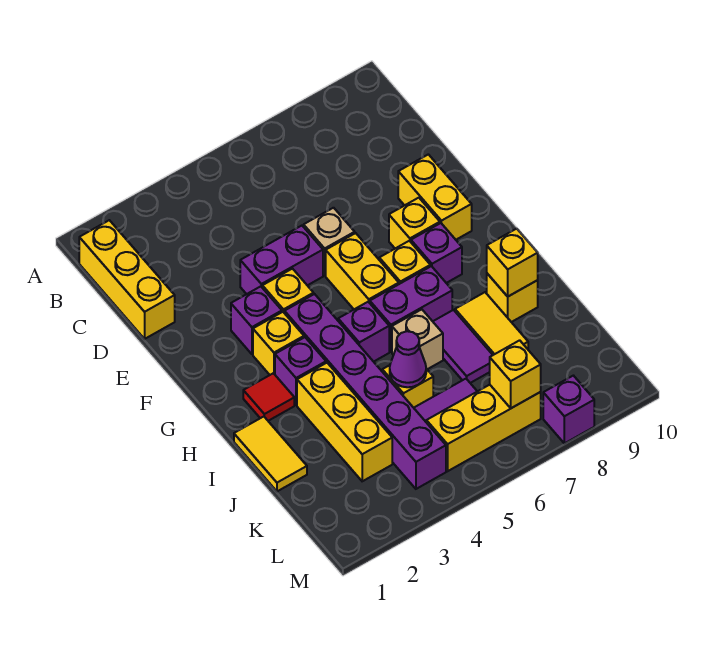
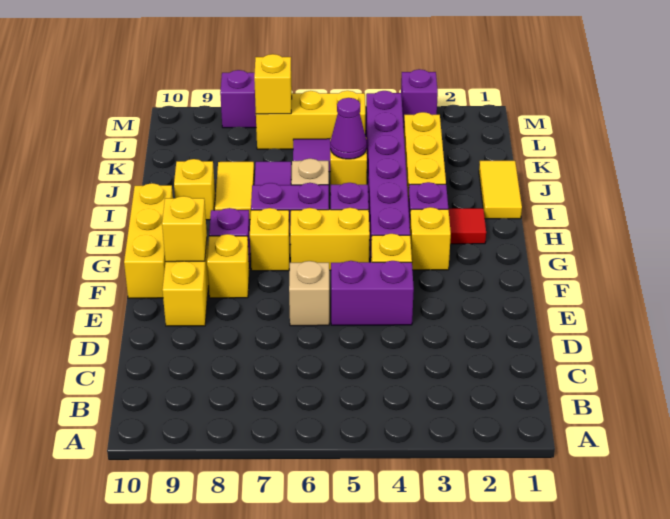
yellow 1x3 brick [79,220,175,339] -> yellow 1x3 brick moved to [124,183,173,298]
purple 1x1 brick [231,286,282,354] -> purple 1x1 brick moved to [401,69,438,127]
yellow 1x2 brick [326,233,399,309] -> yellow 1x2 brick turned to [290,208,370,270]
yellow 1x1 brick [487,229,538,297] -> yellow 1x1 brick moved to [162,196,207,262]

